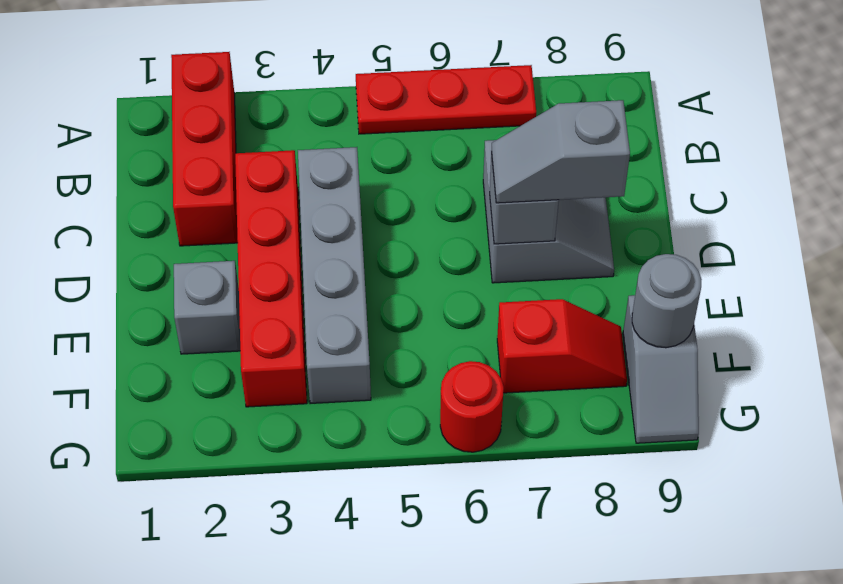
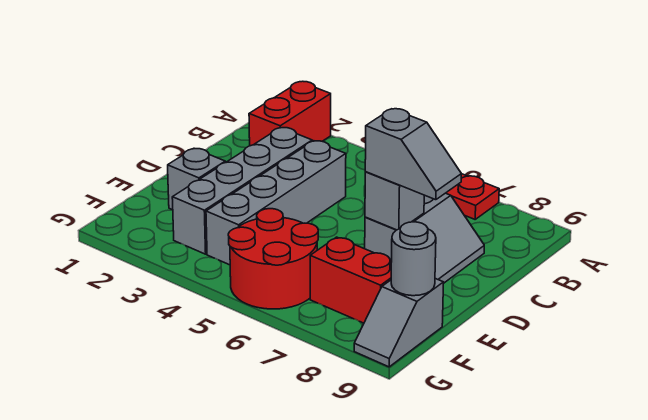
red 1x3 brick [171,52,238,246] -> red 1x2 brick [249,81,331,146]
red 1x4 brick [235,150,307,407] -> grey 1x4 brick [172,127,312,254]
grey 1x2 slope [491,100,630,203] -> grey 1x2 slope turned to [365,109,461,200]
red 1x2 slope [497,299,627,393] -> red 1x2 brick [310,237,392,323]
red 1x1 round brick [440,361,504,452] -> red 2x2 round brick [228,209,318,309]

